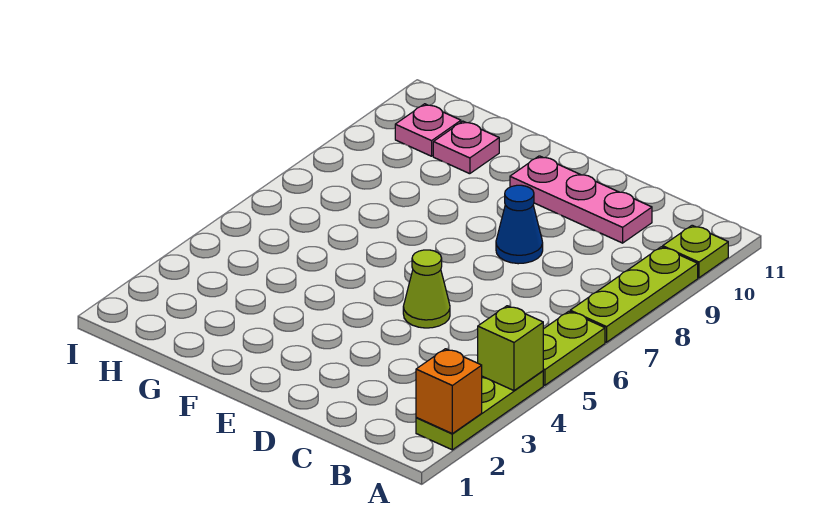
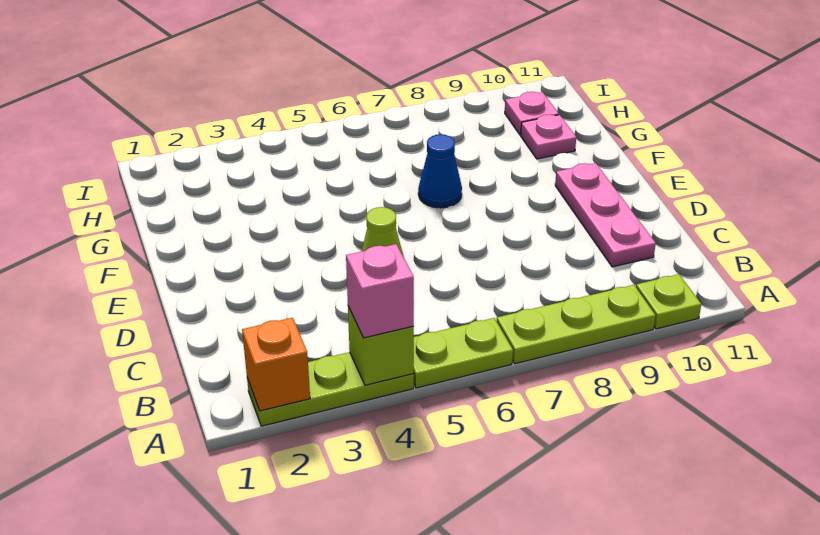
none -> pink 1x1 brick [346,244,414,338]
blue 1x1 cone [496,185,543,264] -> blue 1x1 cone moved to [418,134,462,208]

